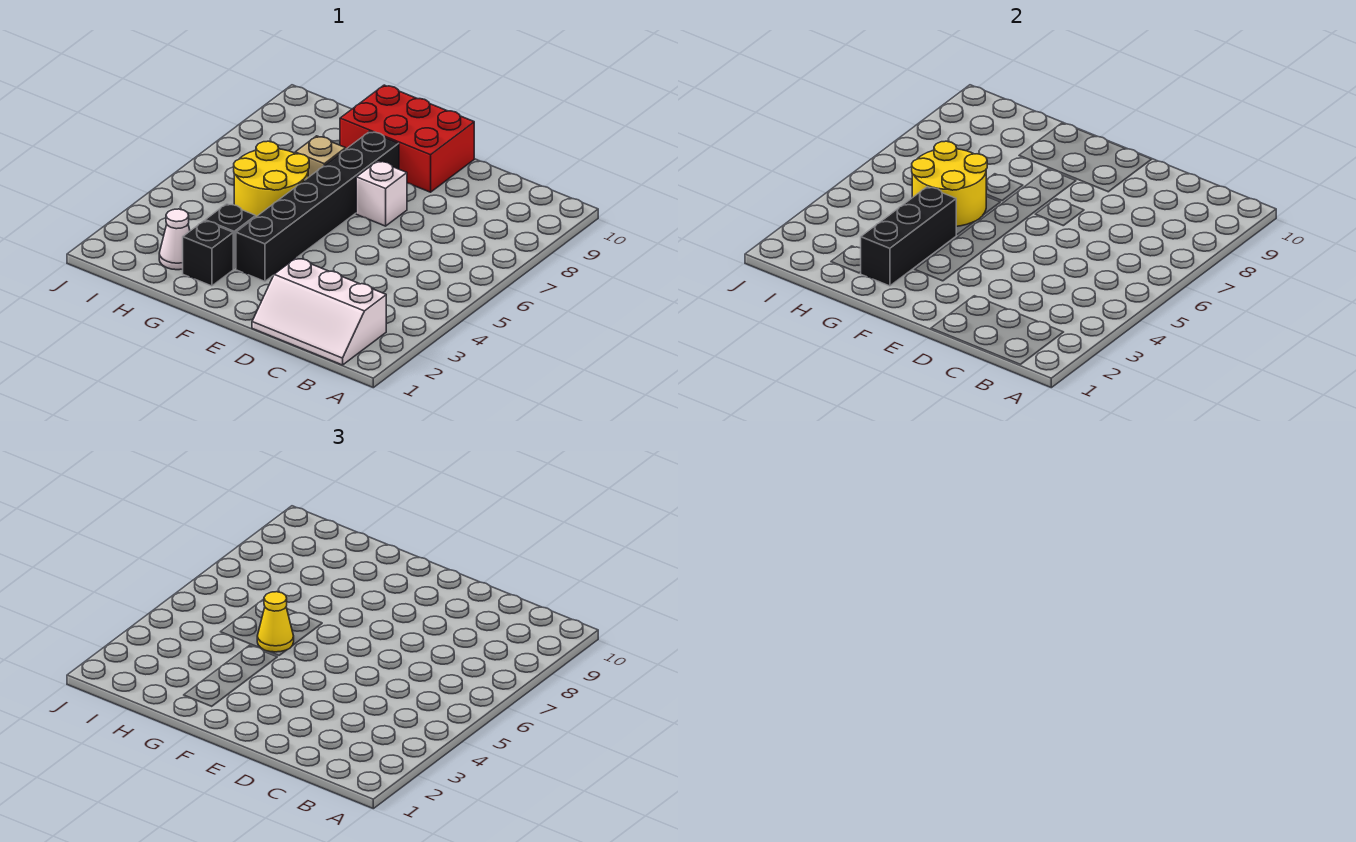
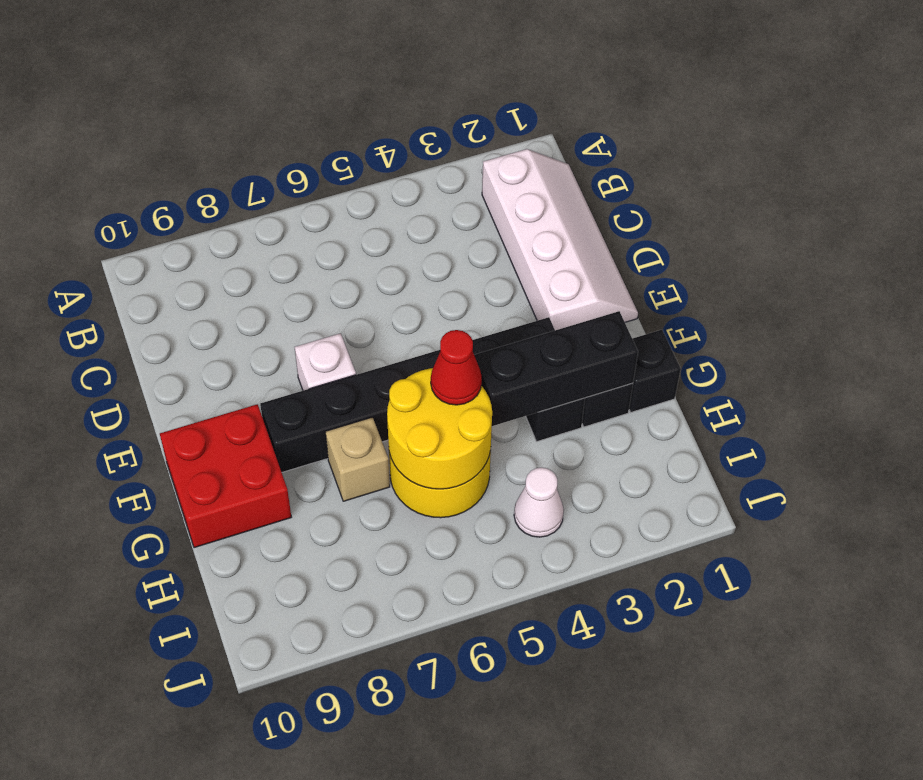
white 2x3 slope [252,258,386,365] -> white 2x4 slope [482,149,638,330]
red 2x3 brick [340,85,474,192] -> red 2x2 brick [160,404,291,548]
none -> black 1x1 brick [629,330,681,412]
yellow 1x1 cone [257,592,294,652] -> red 1x1 cone [431,330,482,405]
white 1x1 cone [159,209,190,270] -> white 1x1 cone moved to [514,467,564,537]

